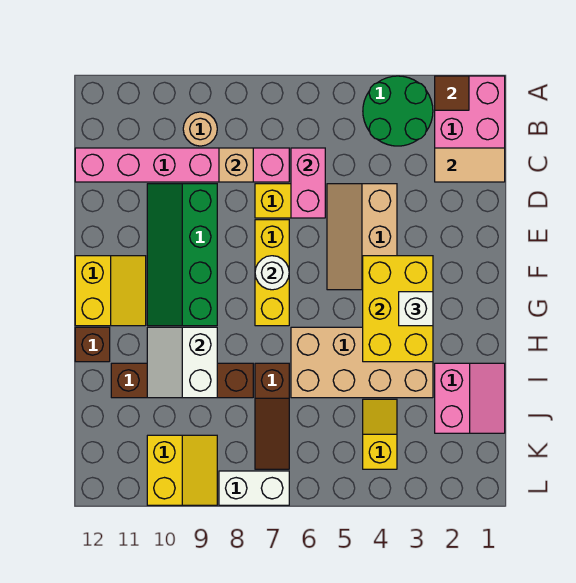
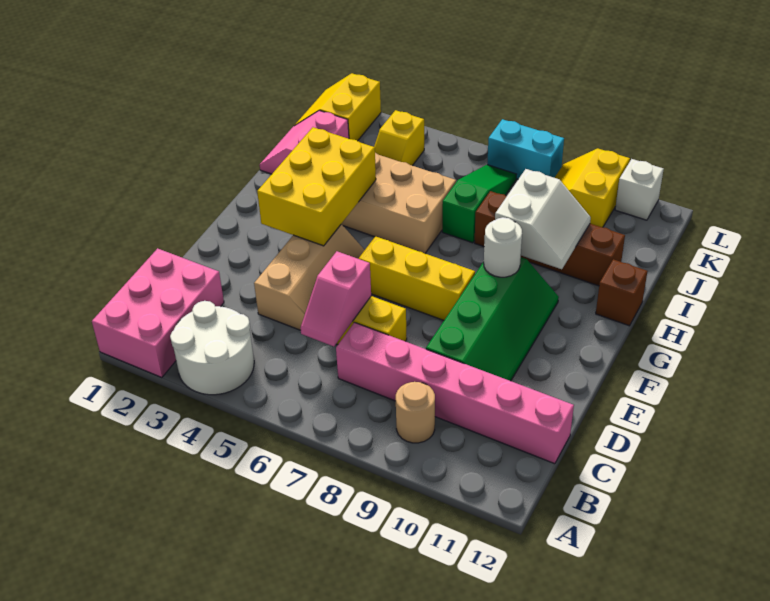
brown 1x1 tile [435,76,469,110] -> none
green 2x2 round brick [363,76,433,146] -> white 2x2 round brick [170,301,254,395]
tan 1x2 tile [435,148,505,182] -> none
pink 1x2 brick [291,148,325,218] -> pink 1x2 slope [300,251,371,346]
tan 1x1 brick [219,148,253,182] -> none
yellow 1x3 brick [255,220,289,326] -> yellow 1x3 brick turned to [358,236,475,320]
white 1x1 round brick [255,256,289,290] -> white 1x1 round brick moved to [484,217,522,277]
yellow 2x2 slope [75,256,146,326] -> yellow 2x2 slope moved to [294,73,381,141]
white 1x1 brick [399,292,433,326] -> white 1x1 brick moved to [615,159,664,220]
brown 1x3 slope [255,363,289,469] -> green 1x3 slope [442,165,517,243]
white 1x2 brick [219,471,289,505] -> cyan 1x2 brick [487,119,564,179]

